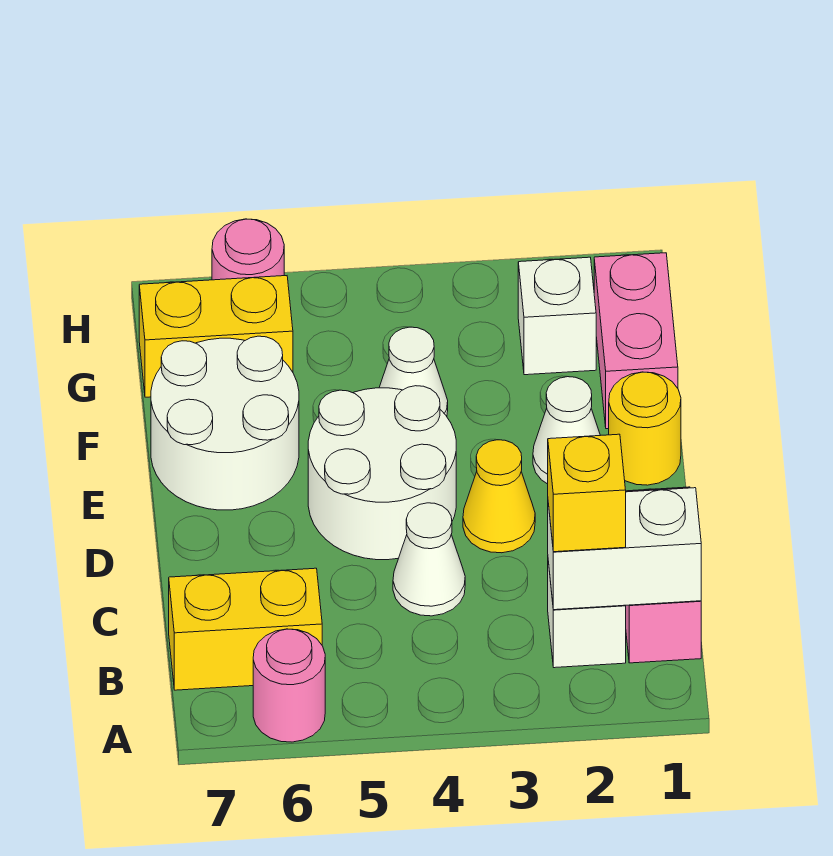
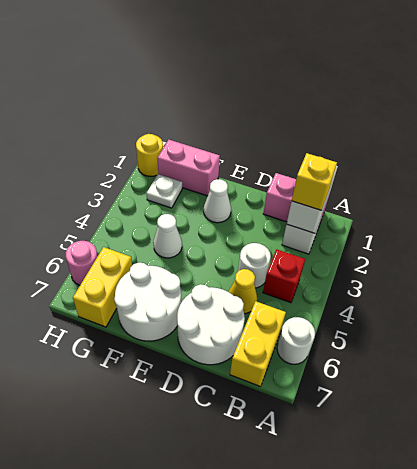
pink 1x1 round brick [253,629,325,742] -> white 1x1 round brick [277,317,315,364]
none -> red 1x1 brick [263,249,305,303]
white 1x1 cone [393,503,465,616] -> white 1x1 round brick [238,243,271,288]
yellow 1x1 cone [463,440,535,553] -> yellow 1x1 cone moved to [229,269,257,314]
white 2x2 round brick [308,386,456,560] -> white 2x2 round brick moved to [177,284,245,365]
yellow 1x1 round brick [609,372,681,485] -> yellow 1x1 round brick moved to [136,134,163,176]
white 1x1 brick [518,257,596,375] -> white 1x1 plate [146,174,182,208]

